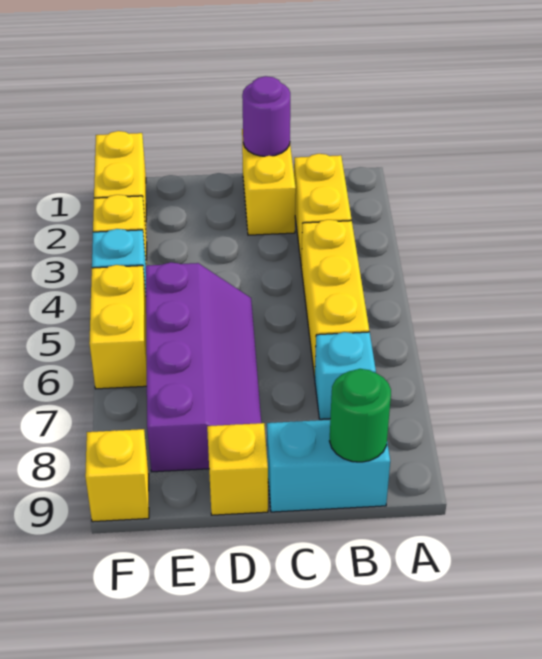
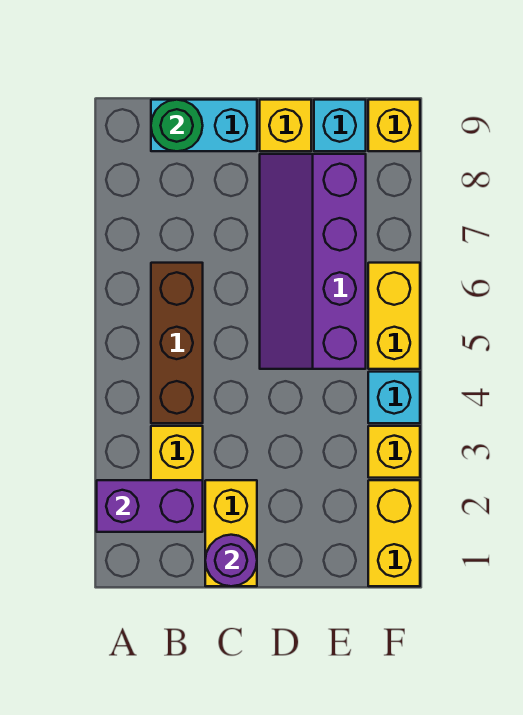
none -> purple 1x2 brick [97,480,203,532]
yellow 1x3 brick [301,220,369,378] -> brown 1x3 brick [151,263,203,423]
cyan 1x1 brick [315,332,376,419] -> cyan 1x1 brick moved to [314,100,366,151]

